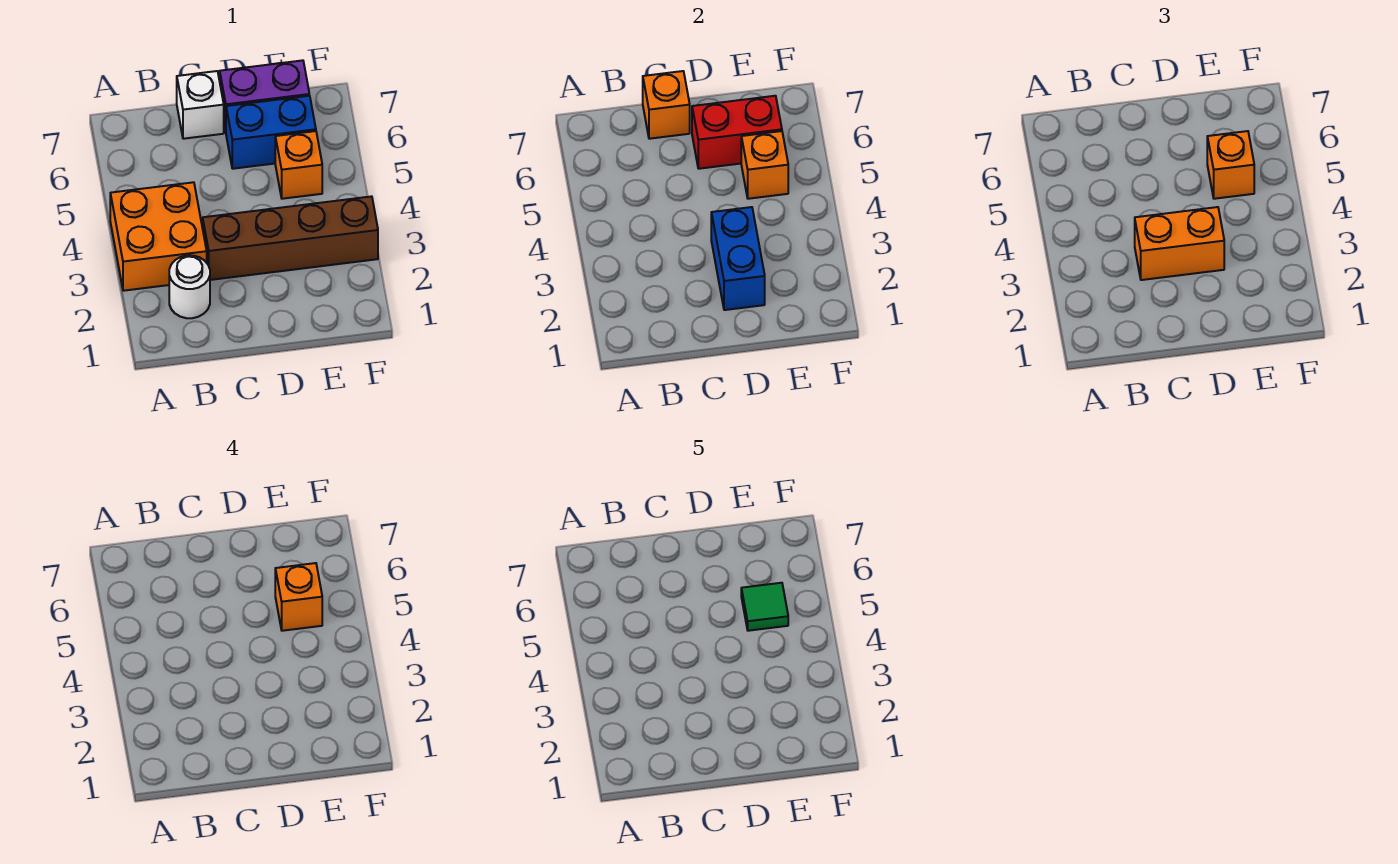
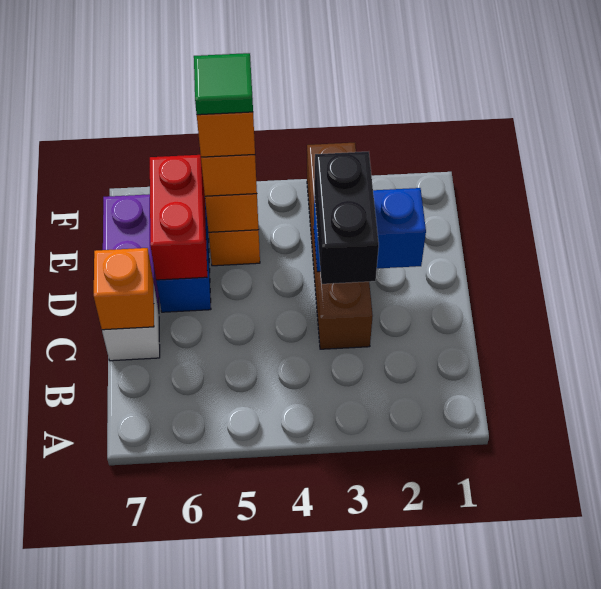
orange 2x2 brick [110,182,207,291] -> none
white 1x1 round brick [169,255,210,318] -> none
orange 1x2 brick [1135,207,1224,280] -> black 1x2 brick [314,152,379,284]

